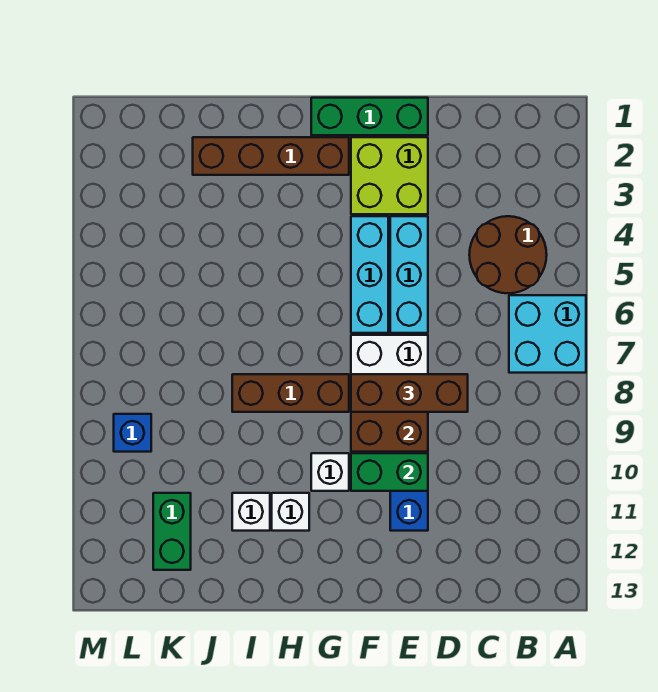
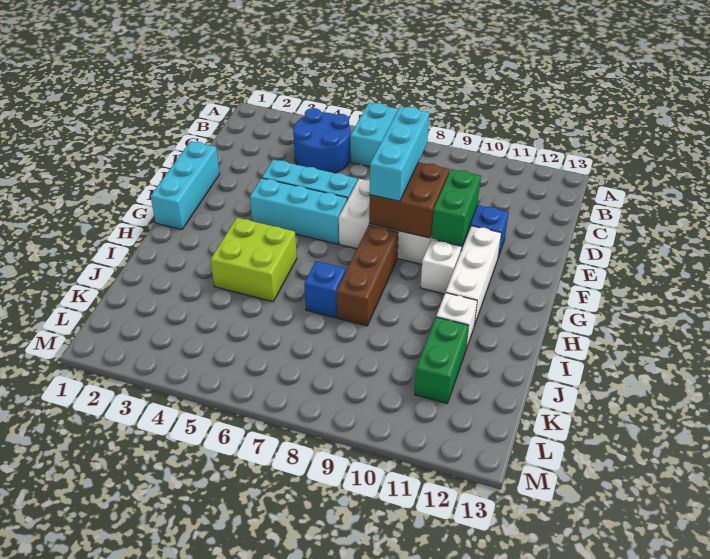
brown 2x2 round brick [469,216,547,293] -> blue 2x2 round brick [293,108,351,173]
brown 1x3 brick [351,374,468,412] -> cyan 1x3 brick [370,107,429,201]
green 1x3 brick [311,98,428,135] -> cyan 1x3 brick [151,141,220,230]
lime 2x2 brick [351,137,428,214] -> lime 2x2 brick moved to [210,218,297,302]
brown 1x4 brick [193,137,349,175] -> none
white 1x1 brick [272,493,309,531] -> white 1x3 brick [446,226,501,326]
green 1x2 brick [153,493,191,570] -> green 1x2 brick turned to [414,317,469,403]
blue 1x1 brick [114,414,151,452] -> blue 1x1 brick moved to [304,261,346,318]

